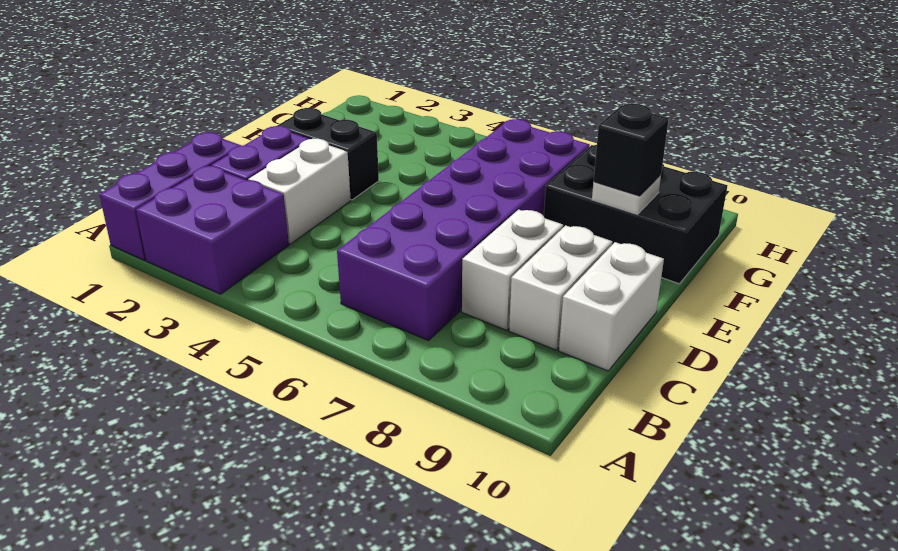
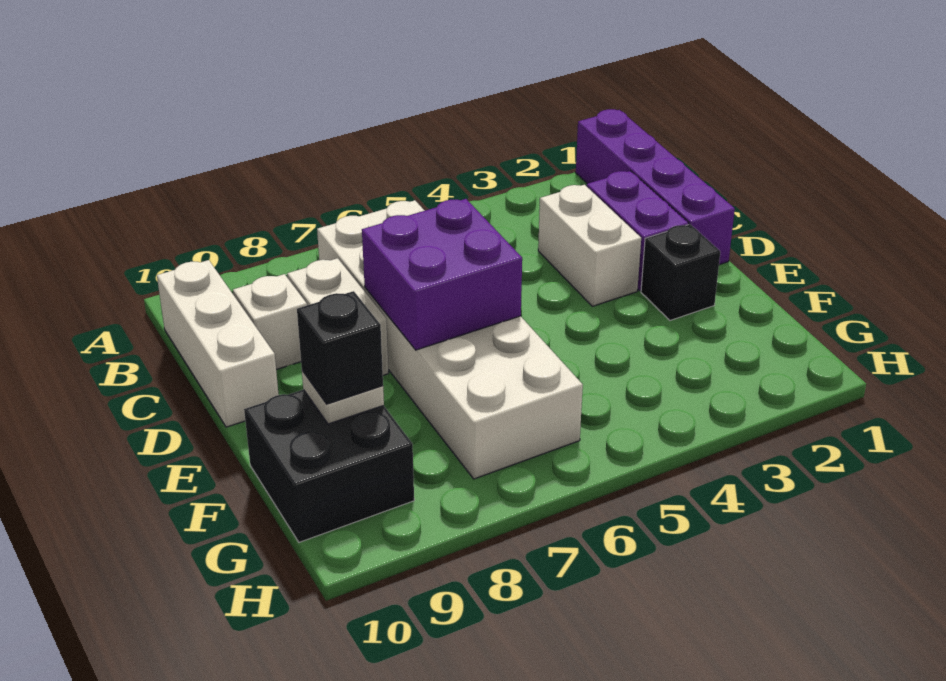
purple 1x3 brick [99,132,241,260] -> purple 1x4 brick [576,109,735,265]
purple 2x2 brick [136,166,289,294] -> purple 2x2 brick moved to [362,199,522,350]
purple 2x6 brick [337,119,590,341] -> white 2x6 brick [317,200,583,479]
white 1x2 brick [509,225,612,350] -> white 1x1 brick [233,274,307,370]
white 1x2 brick [559,242,664,371] -> white 1x3 brick [157,260,279,427]
black 1x2 brick [277,108,379,200] -> black 1x1 brick [641,224,720,320]
black 2x3 brick [544,145,727,284] -> black 2x2 brick [244,390,414,542]

